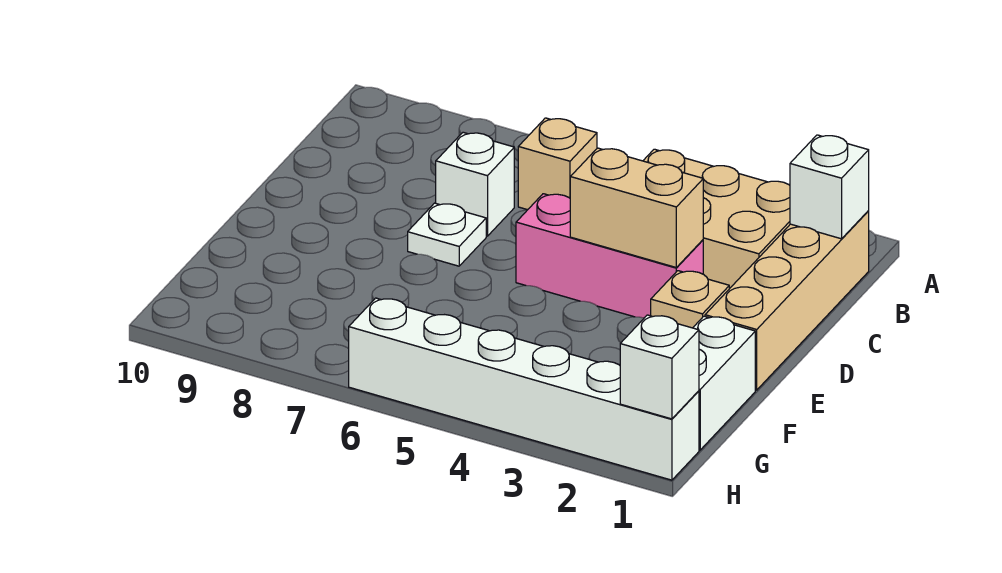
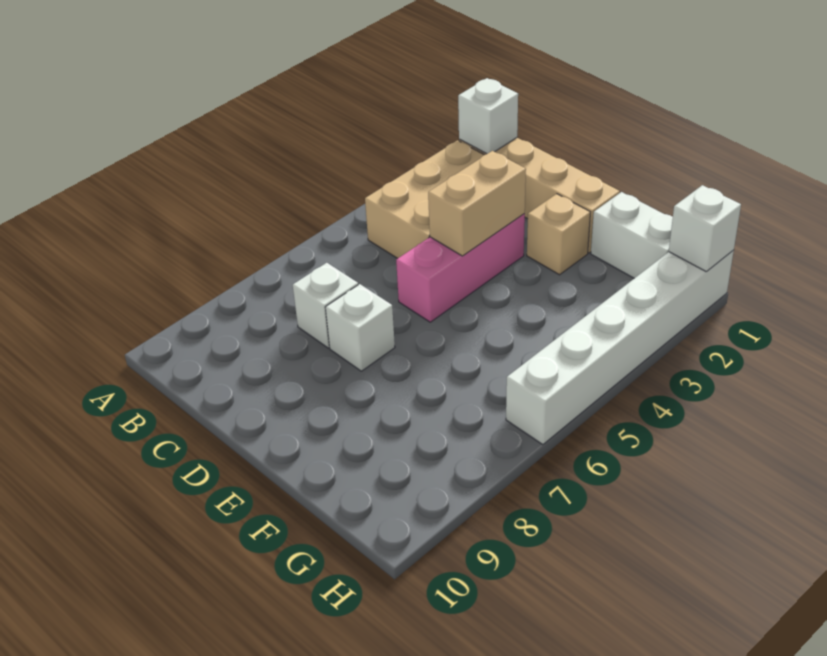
tan 1x1 brick [518,118,597,210] -> none
white 1x1 plate [408,203,486,266] -> white 1x1 brick [325,284,395,371]

